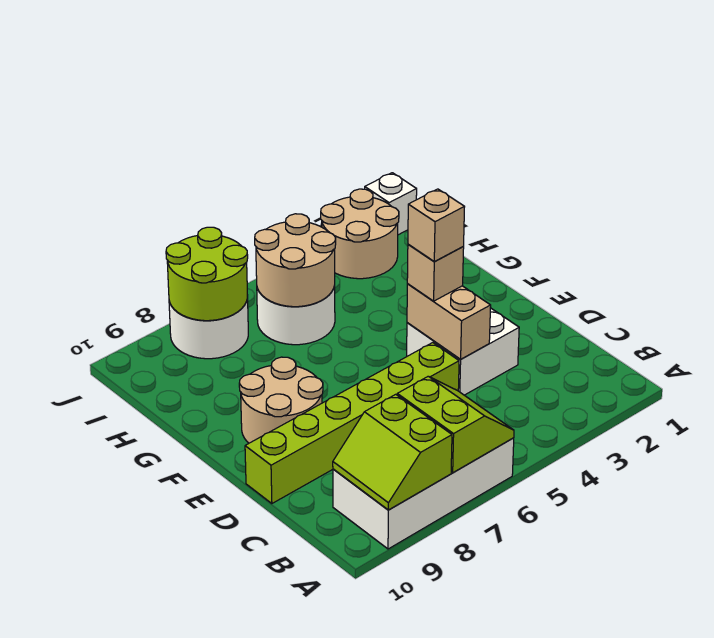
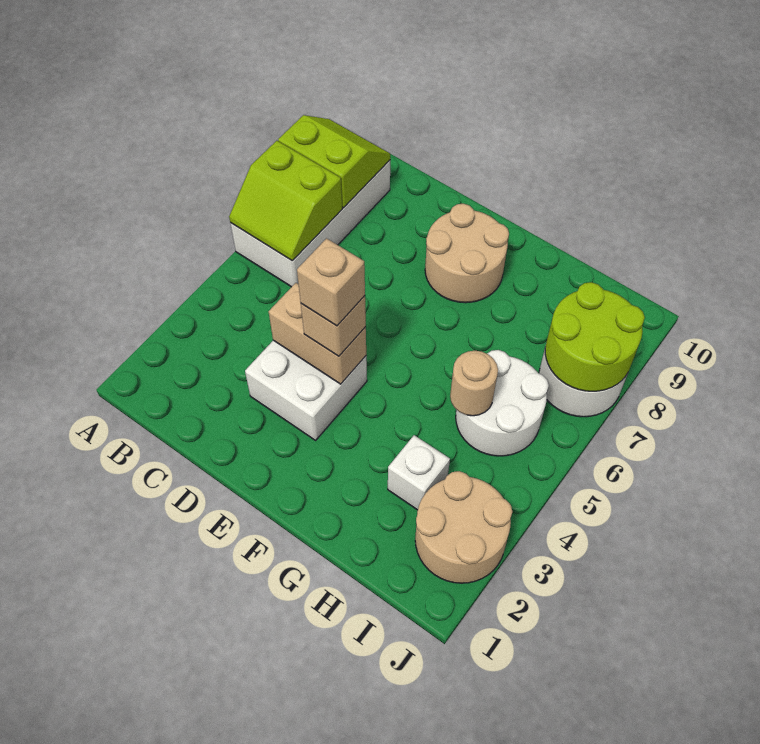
lime 1x6 brick [245,343,459,504] -> none
tan 2x2 round brick [255,214,336,307] -> tan 1x1 round brick [450,351,498,416]
white 1x1 brick [365,173,417,235] -> white 1x1 brick moved to [388,435,450,510]

